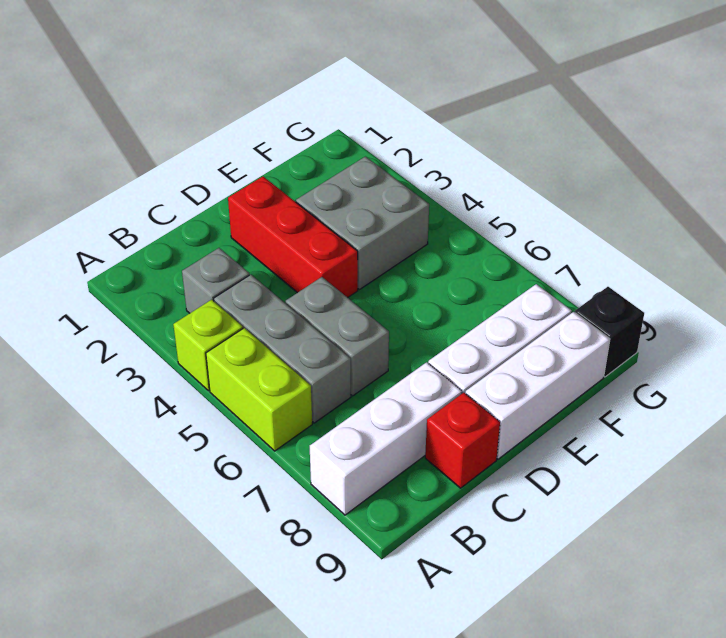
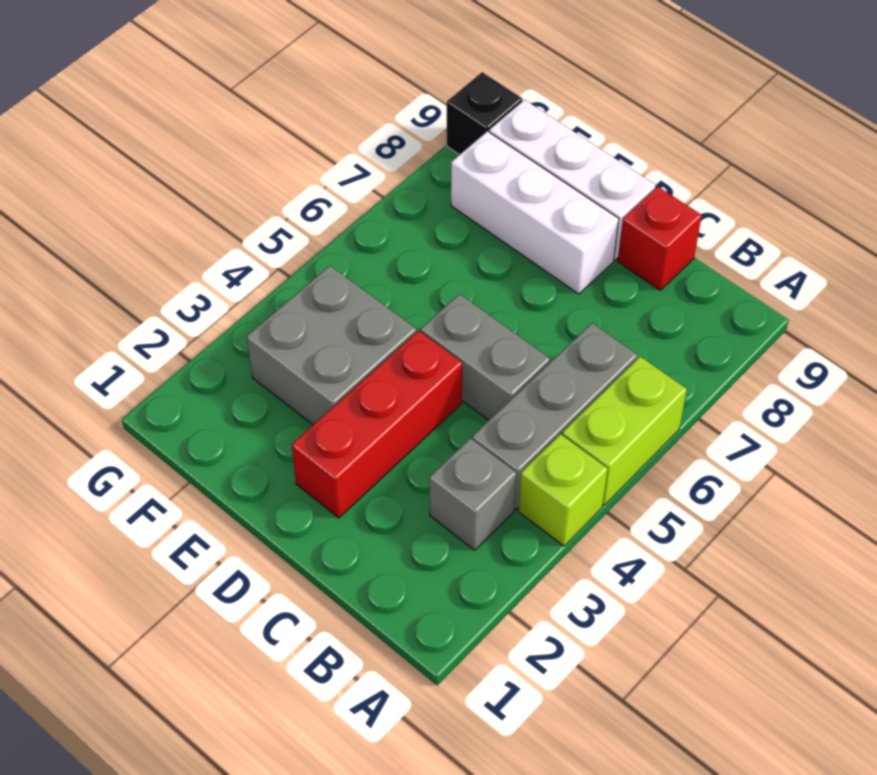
white 1x3 brick [310,362,462,515] -> none
grey 1x2 brick [286,277,389,396] -> grey 1x2 brick turned to [421,294,550,420]

